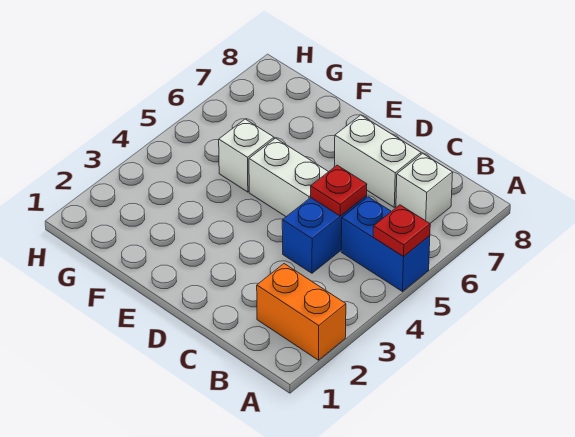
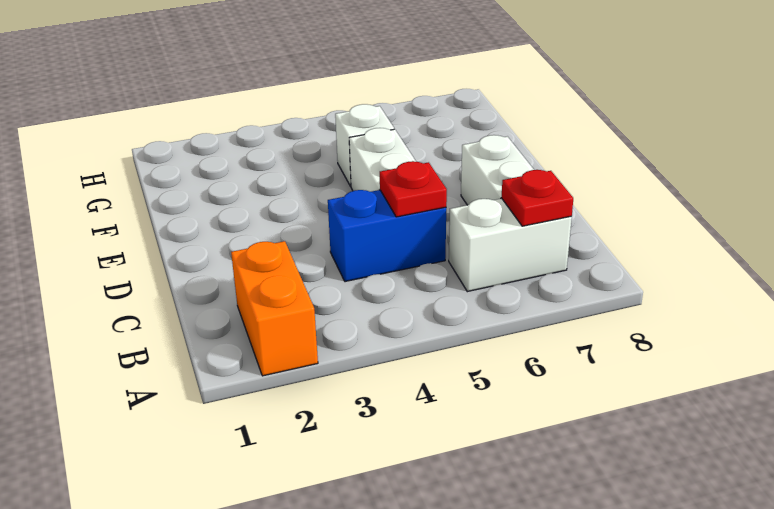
blue 1x2 brick [341,197,430,292] -> none
red 1x1 plate [373,205,430,257] -> red 1x1 plate moved to [502,170,573,226]
white 1x1 brick [396,153,453,223] -> white 1x2 brick [449,199,572,292]

